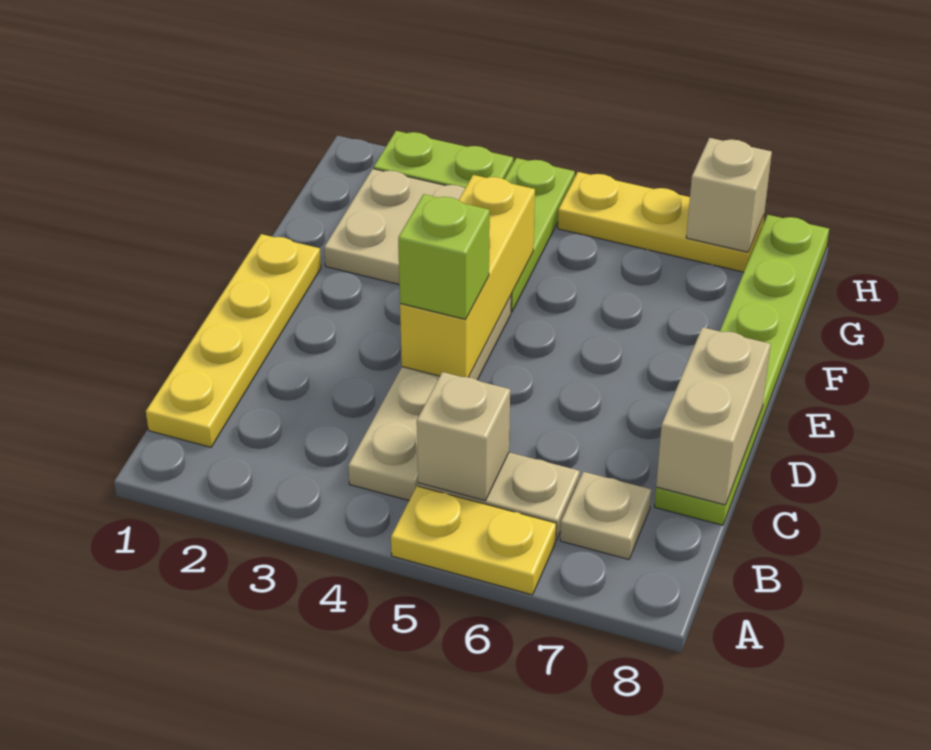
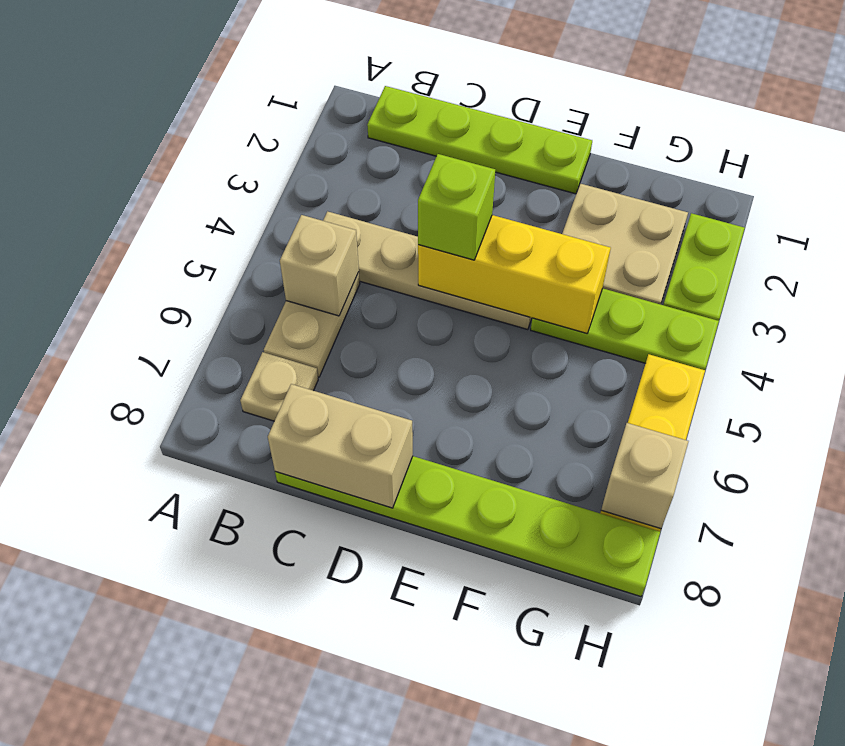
yellow 1x2 plate [391,486,556,595] -> none
yellow 1x4 plate [146,234,321,447] -> lime 1x4 plate [367,86,592,194]

